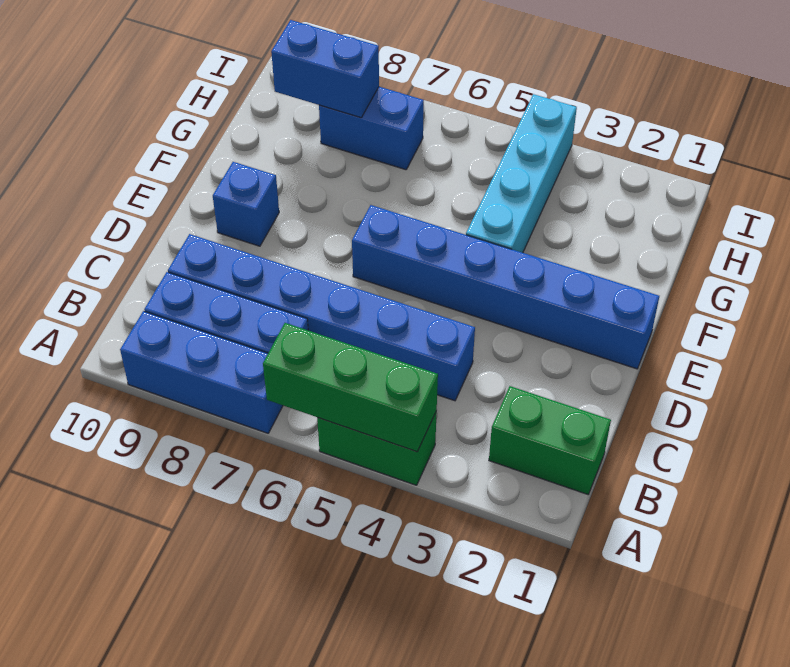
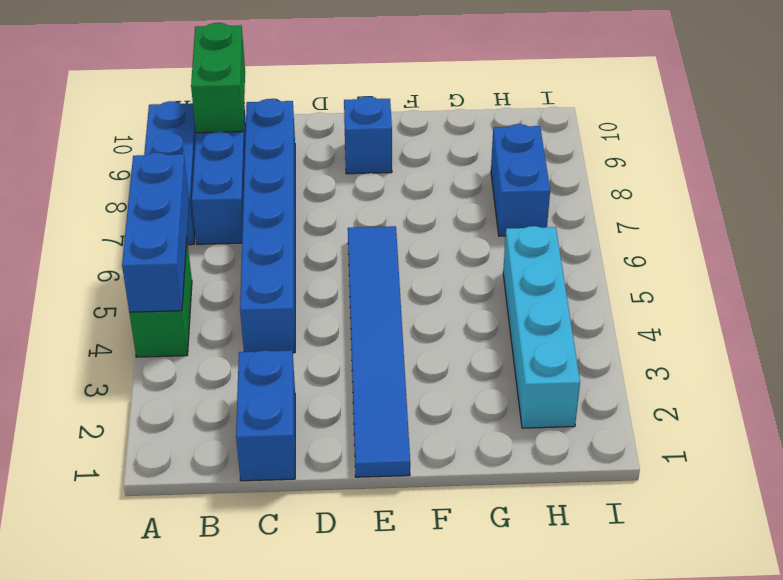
green 1x3 brick [263,323,438,452] -> blue 1x3 brick [122,153,189,312]
green 1x2 brick [489,386,611,494] -> green 1x2 brick moved to [191,23,245,133]
blue 1x6 brick [352,205,659,369] -> blue 1x6 tile [348,226,410,477]
cyan 1x4 brick [466,94,577,253] -> cyan 1x4 brick turned to [503,226,580,428]
blue 1x2 brick [271,20,379,118] -> blue 1x2 brick moved to [236,350,295,481]

